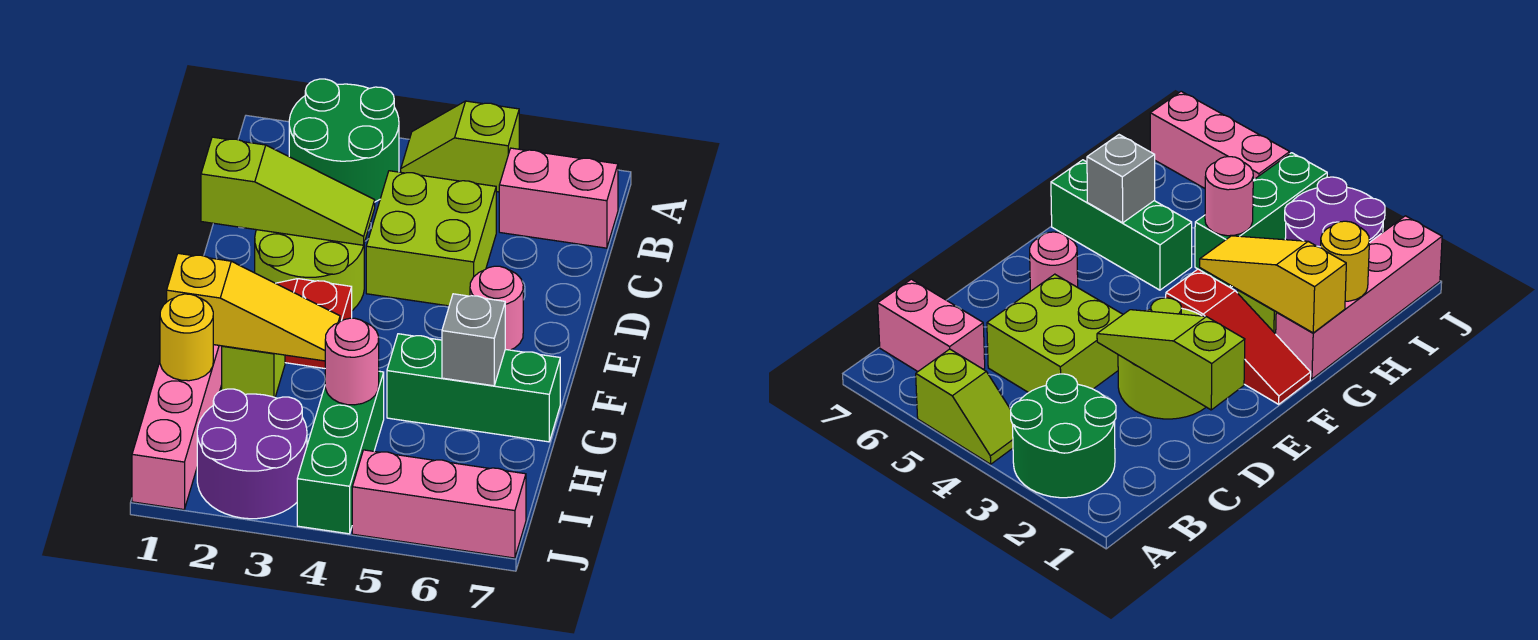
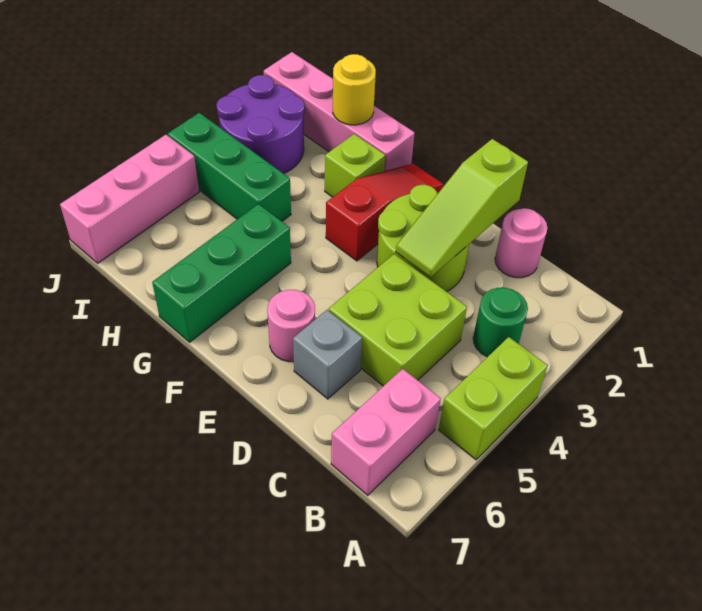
green 2x2 round brick [289,79,399,202] -> green 1x1 round brick [473,288,528,357]
lime 1x2 slope [401,101,519,192] -> lime 1x2 brick [439,337,548,460]
yellow 1x3 slope [167,253,340,361] -> none
grey 1x1 brick [442,294,505,386] -> grey 1x1 brick moved to [293,310,362,399]
pink 1x1 round brick [325,318,379,405] -> pink 1x1 round brick moved to [495,208,547,278]

